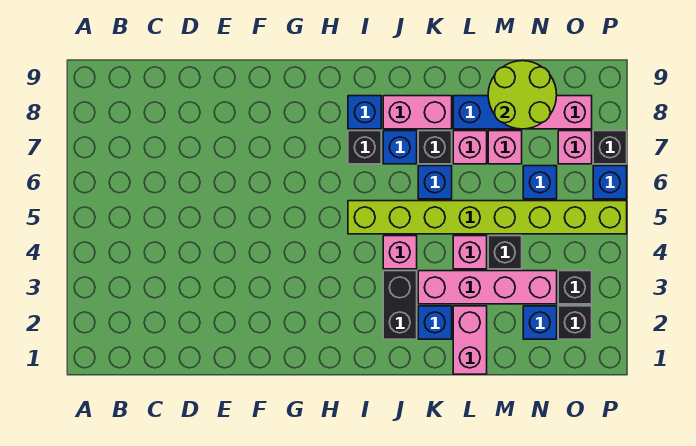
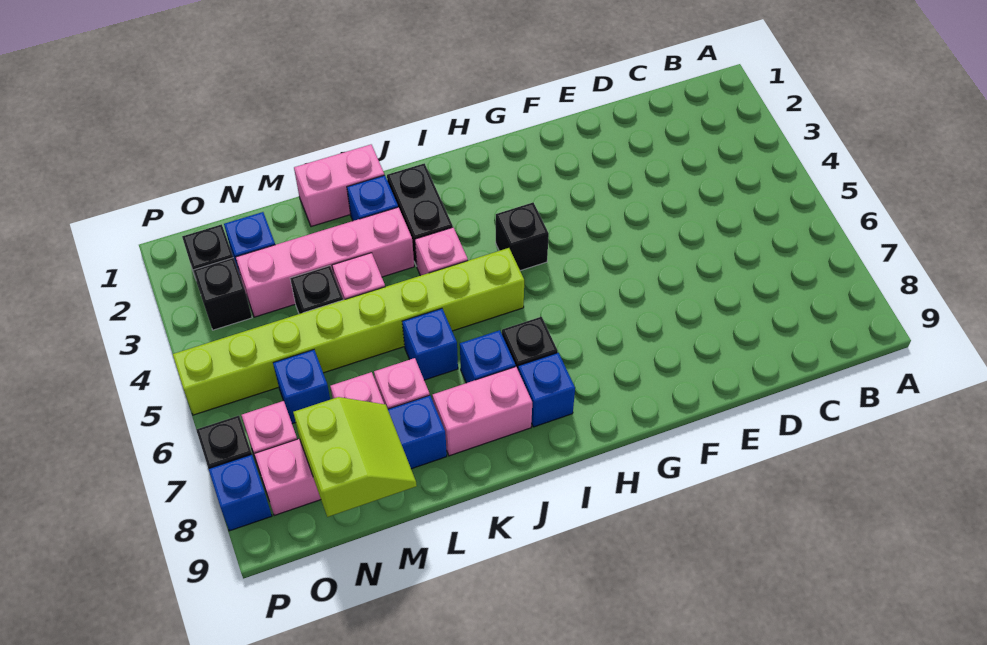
black 1x1 brick [418,131,452,164] -> black 1x1 brick moved to [496,202,549,271]
pink 1x2 brick [453,306,487,374] -> pink 1x2 brick turned to [294,145,384,227]
lime 2x2 round brick [488,61,557,129] -> lime 2x2 slope [293,397,417,517]
blue 1x1 brick [593,166,627,199] -> blue 1x1 brick moved to [209,455,272,531]

